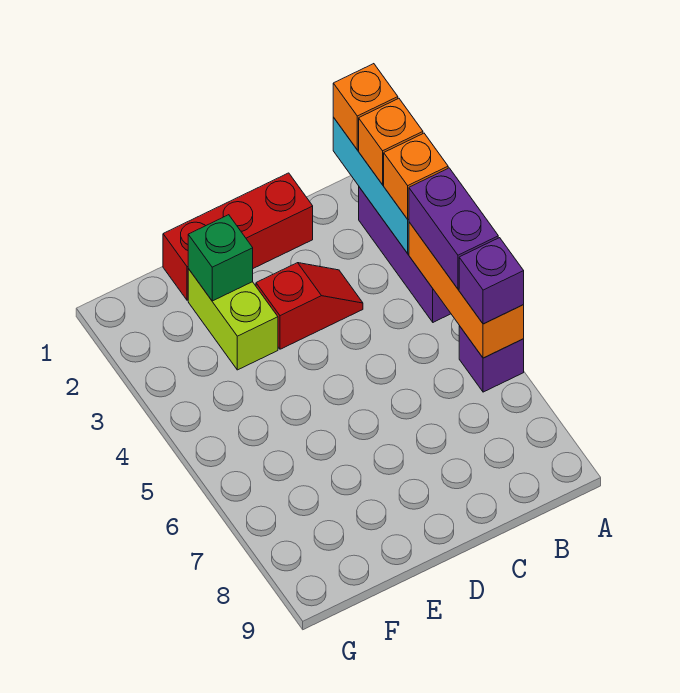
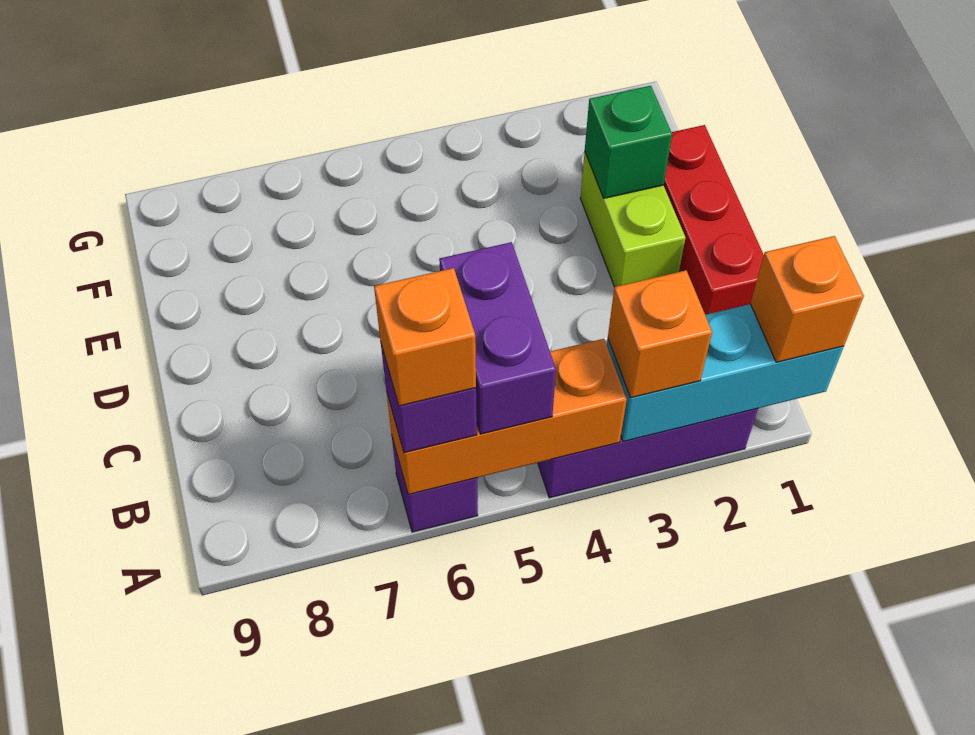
orange 1x1 brick [359,99,423,185] -> orange 1x1 brick moved to [374,268,476,406]
purple 1x2 brick [409,168,498,289] -> purple 1x2 brick turned to [439,242,556,434]
red 1x2 slope [256,263,363,349] -> none
lime 1x2 brick [188,269,278,370] -> lime 1x2 brick turned to [580,152,685,287]

